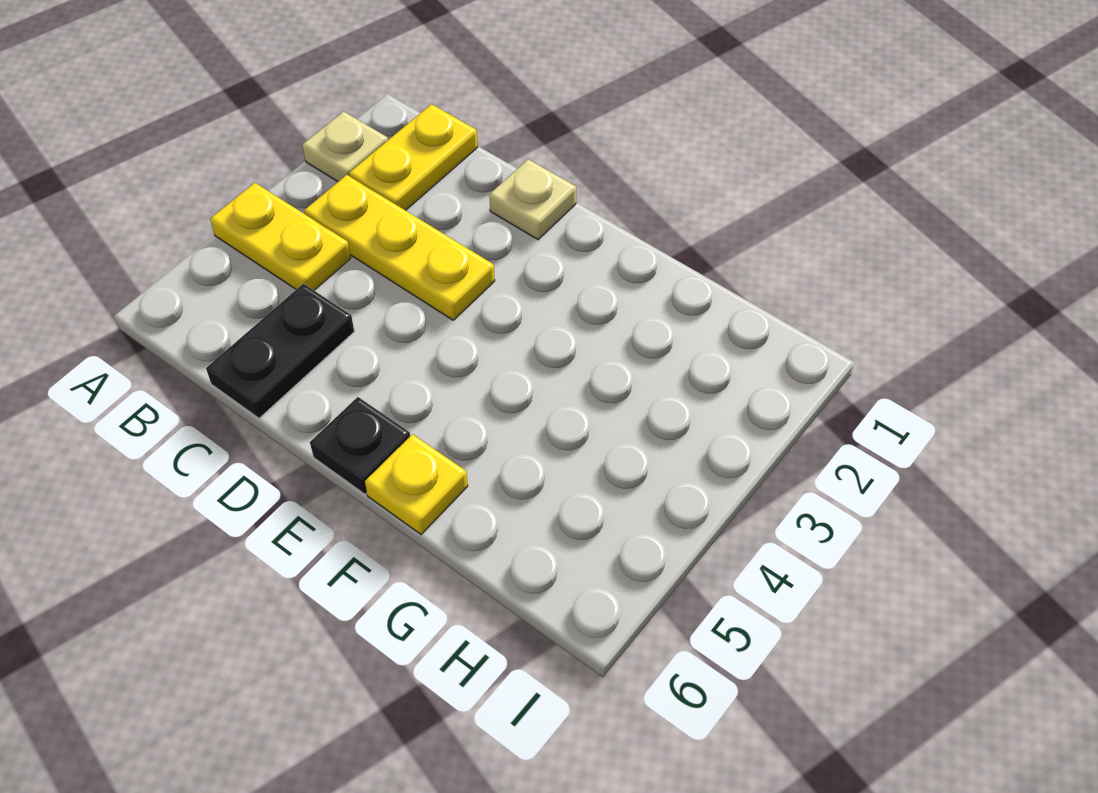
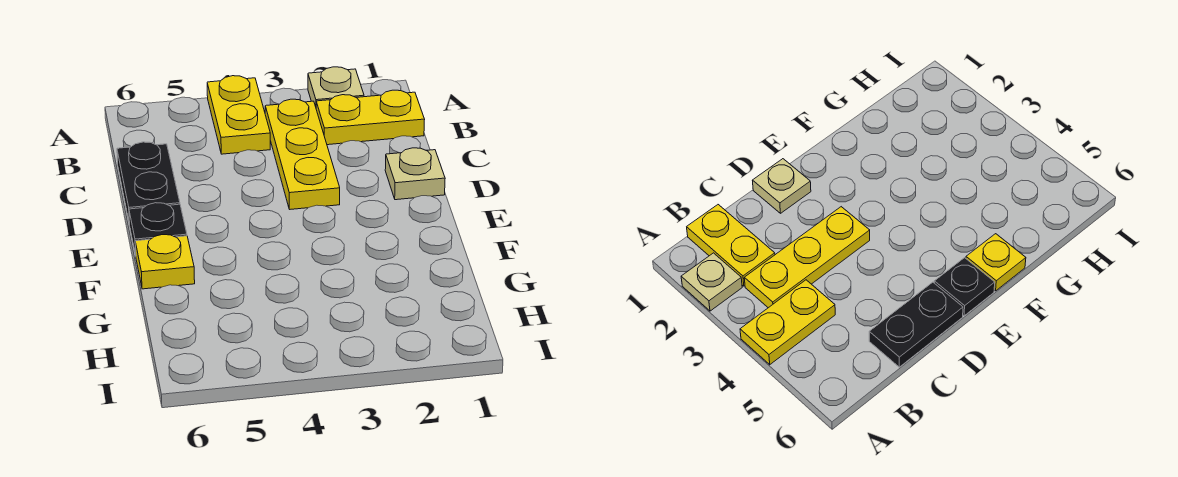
black 1x2 plate [206,284,354,418] -> black 1x2 plate turned to [117,142,180,224]

